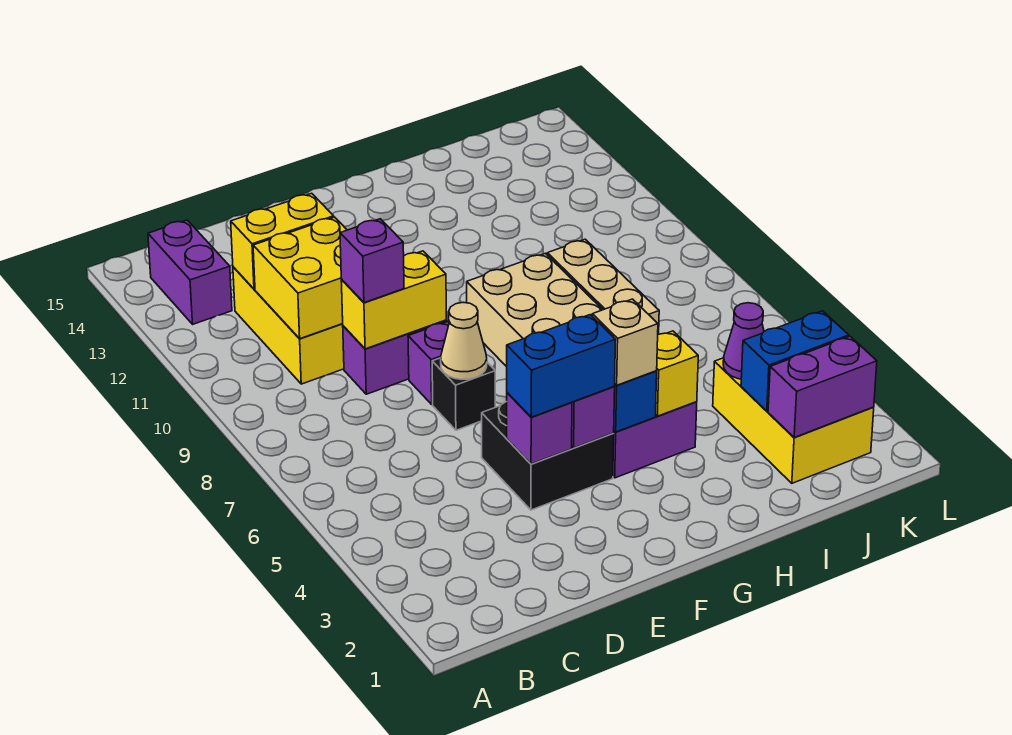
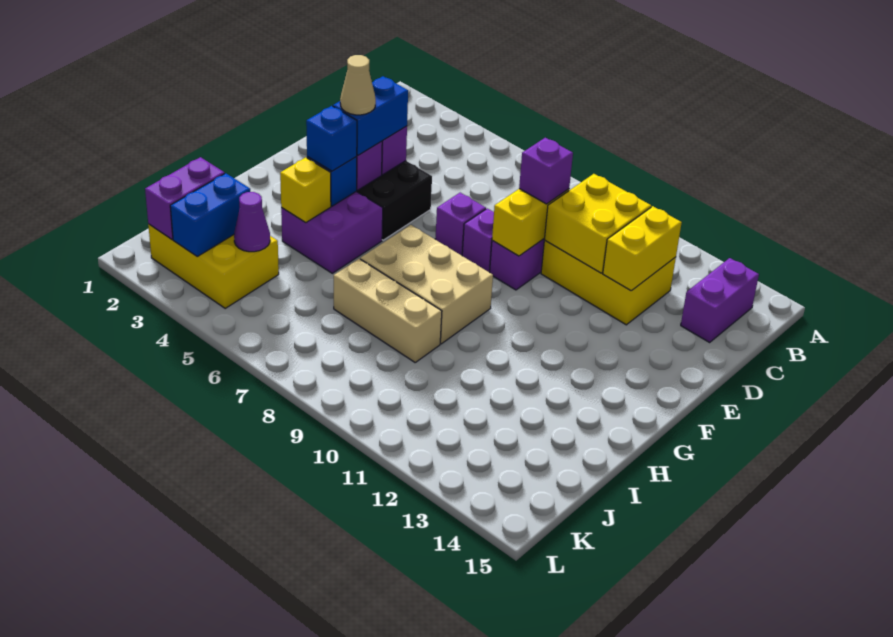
purple 1x2 brick [148,220,232,324] -> purple 1x2 brick turned to [681,258,759,342]
black 1x1 brick [432,358,495,430] -> purple 1x1 brick [435,193,486,256]
tan 1x1 cone [441,302,487,379] -> tan 1x1 cone moved to [340,55,376,115]
tan 1x1 brick [592,299,658,385] -> blue 1x1 brick [306,106,357,171]

